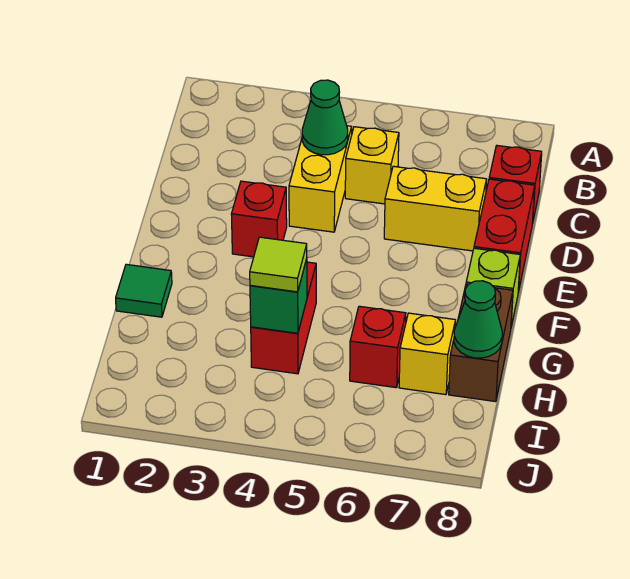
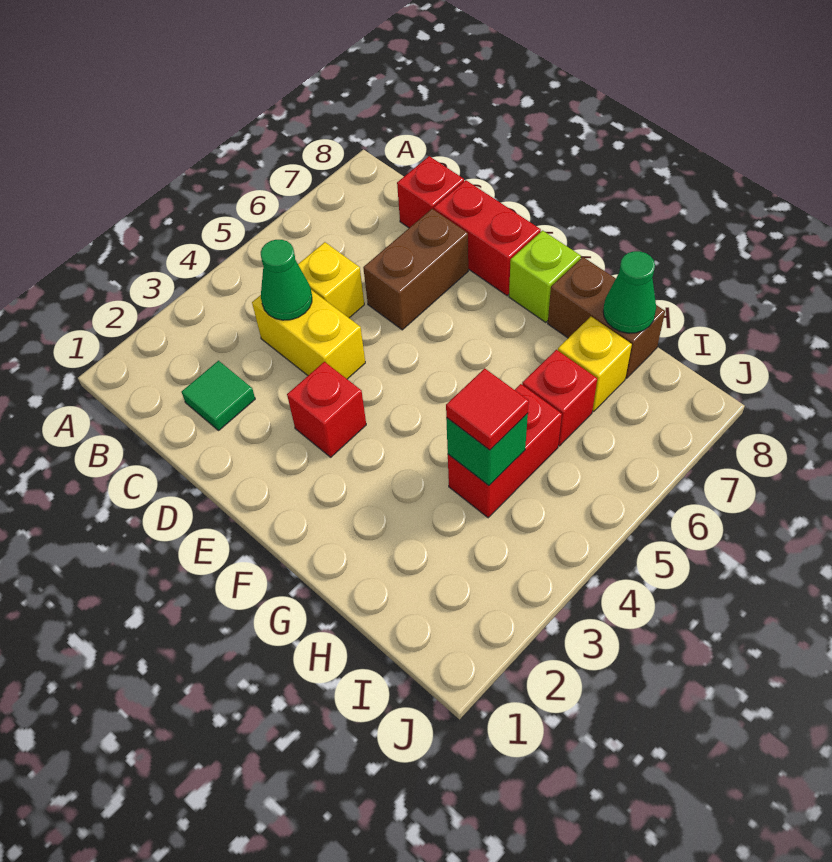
yellow 1x2 brick [384,166,487,251] -> brown 1x2 brick [363,209,468,330]
green 1x1 tile [116,264,172,317] -> green 1x1 tile moved to [182,361,255,430]
red 1x2 brick [251,262,316,374] -> red 1x2 brick turned to [448,384,562,518]
lime 1x1 tile [250,237,307,292] -> red 1x1 tile [446,368,529,450]

